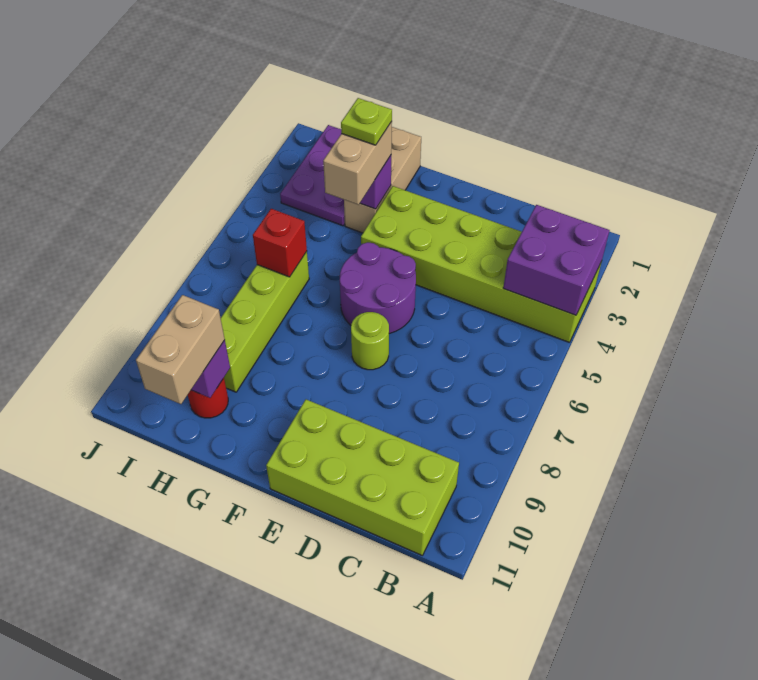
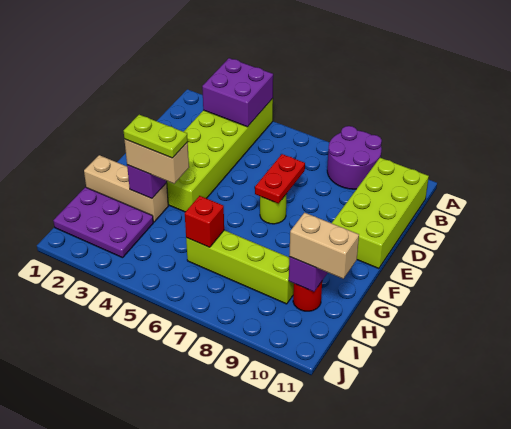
none -> red 1x2 plate [255,154,305,204]
purple 2x2 round brick [340,242,416,334] -> purple 2x2 round brick moved to [327,126,382,189]
lime 1x1 plate [341,98,392,145] -> lime 1x2 plate [124,115,188,158]

